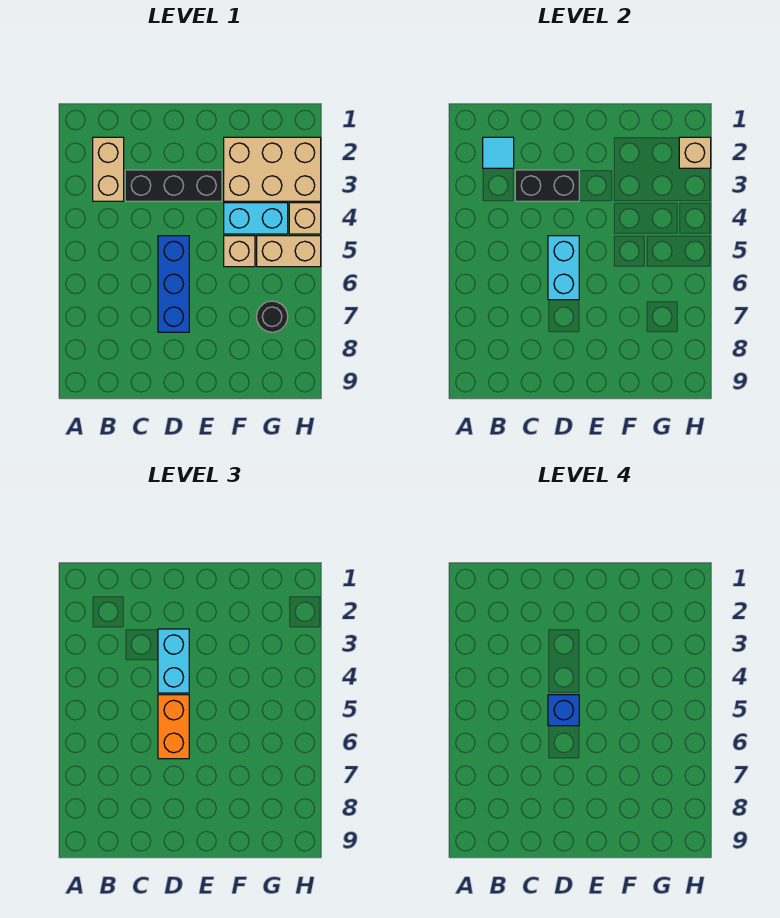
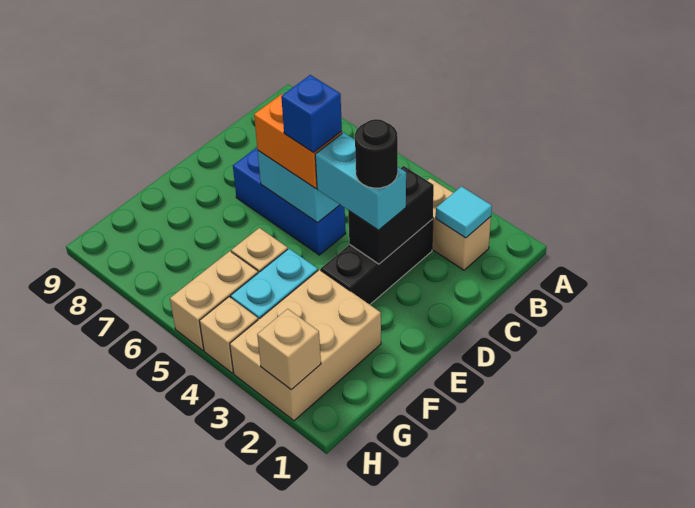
black 1x1 round brick [257,301,288,332] -> black 1x1 round brick moved to [355,119,398,188]

